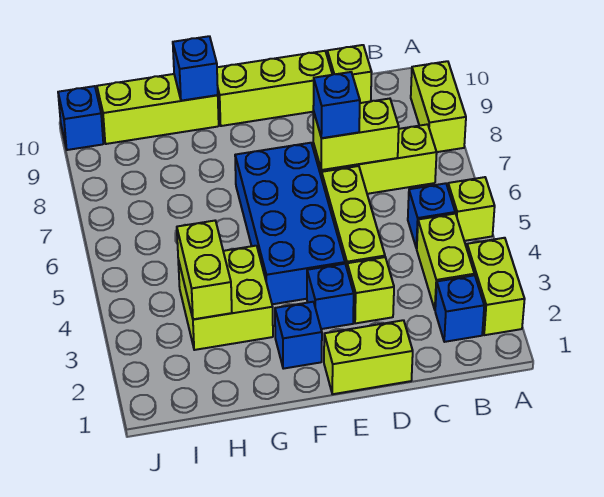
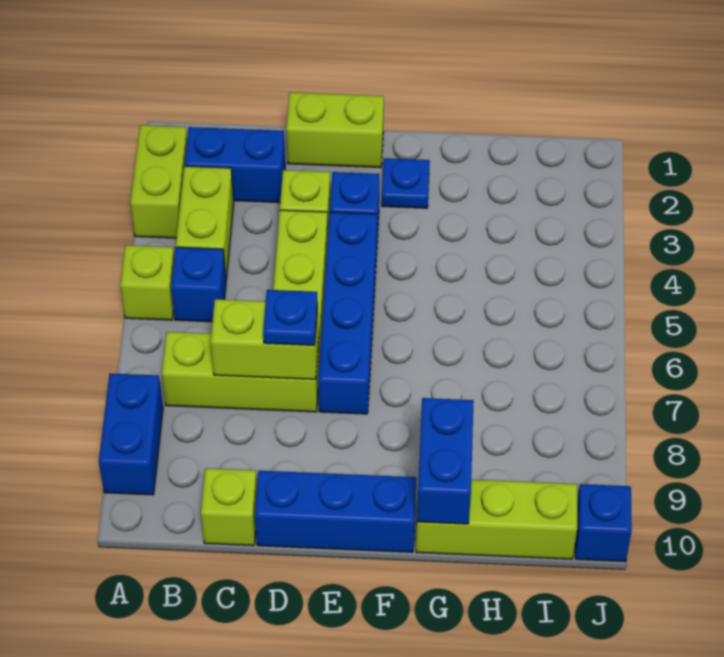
lime 1x2 brick [411,61,466,152] -> blue 1x2 brick [99,373,163,495]
blue 1x1 brick [435,275,484,342] -> blue 1x2 brick [185,127,285,203]
blue 1x1 brick [313,72,360,138] -> blue 1x1 plate [263,290,318,345]
lime 1x3 brick [217,51,332,126] -> blue 1x3 brick [255,471,416,552]
blue 2x4 brick [235,143,345,304] -> blue 1x4 brick [318,212,377,414]
blue 1x1 brick [275,302,322,369] -> blue 1x1 plate [382,158,430,208]
lime 2x2 brick [178,246,273,350] -> none
blue 1x1 brick [173,36,218,101] -> blue 1x2 brick [417,398,474,524]
lime 1x2 brick [177,221,232,319] -> none

